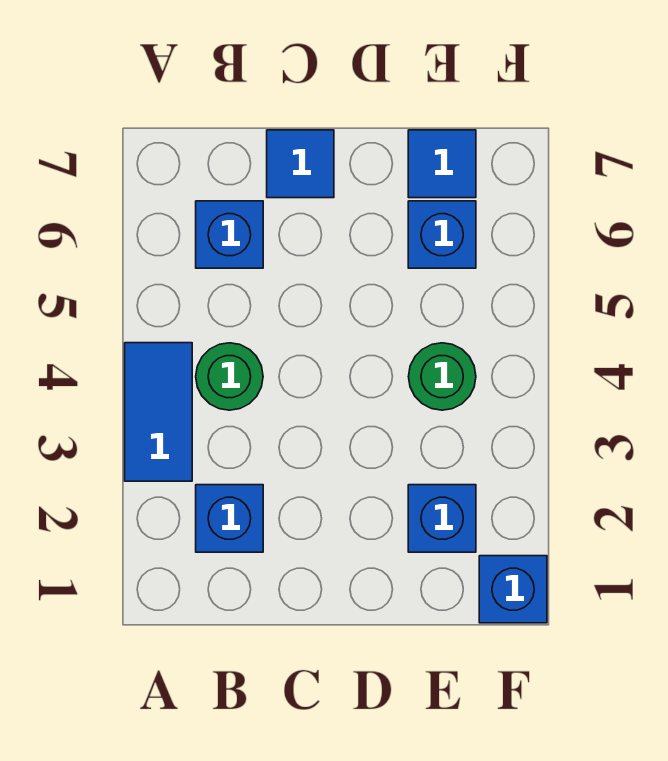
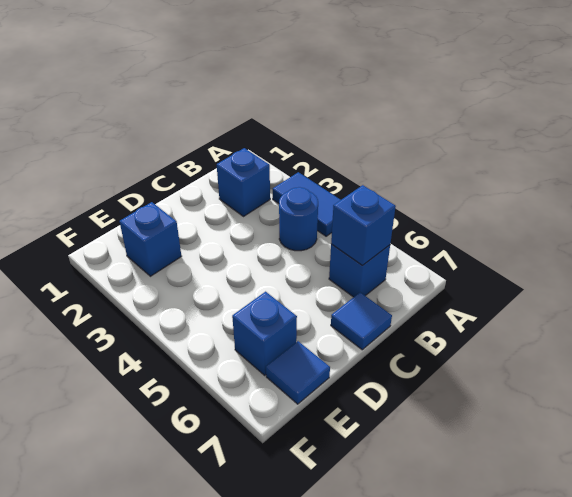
green 1x1 round brick [196,343,263,410] -> blue 1x1 round brick [279,187,318,251]
green 1x1 round brick [409,343,476,410] -> none
blue 1x1 brick [479,556,547,623] -> blue 1x1 brick moved to [331,185,396,265]

